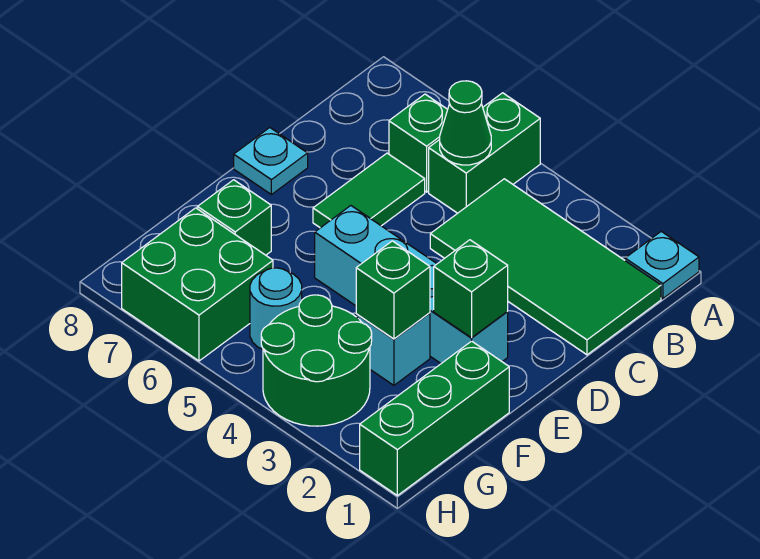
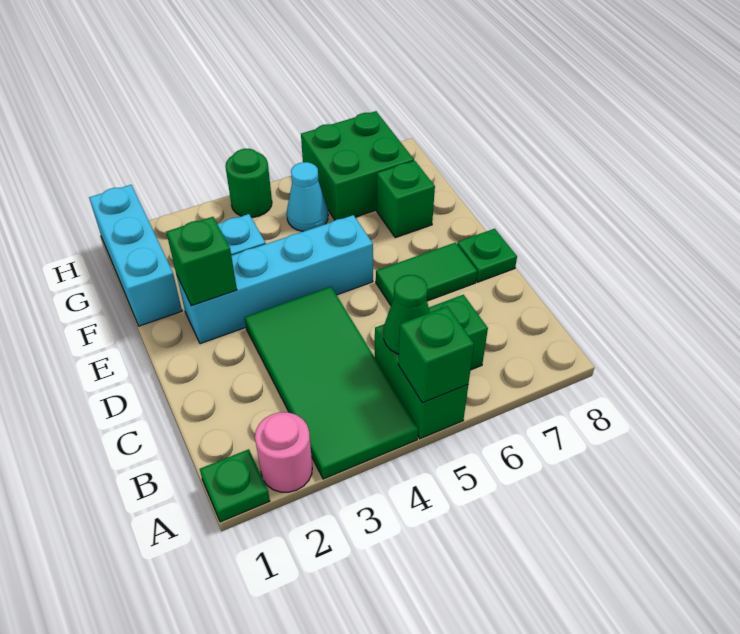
cyan 1x1 plate [625,231,699,298] -> green 1x1 plate [200,449,270,522]
none -> pink 1x1 round brick [255,412,312,492]
green 2x4 tile [430,179,661,355] -> green 2x4 tile turned to [244,287,418,479]
green 1x2 tile [313,153,425,228] -> green 1x2 tile turned to [376,243,477,305]
cyan 1x1 plate [234,128,308,195] -> green 1x1 plate [457,229,517,282]
green 1x3 brick [360,341,509,495] -> cyan 1x3 brick [89,185,182,326]
green 1x1 brick [356,241,430,339] -> green 1x1 brick moved to [398,306,474,403]
green 2x2 round brick [261,295,372,426] -> green 1x1 round brick [225,149,272,217]
cyan 1x1 round brick [250,268,302,349] -> cyan 1x1 cone [287,162,328,232]

